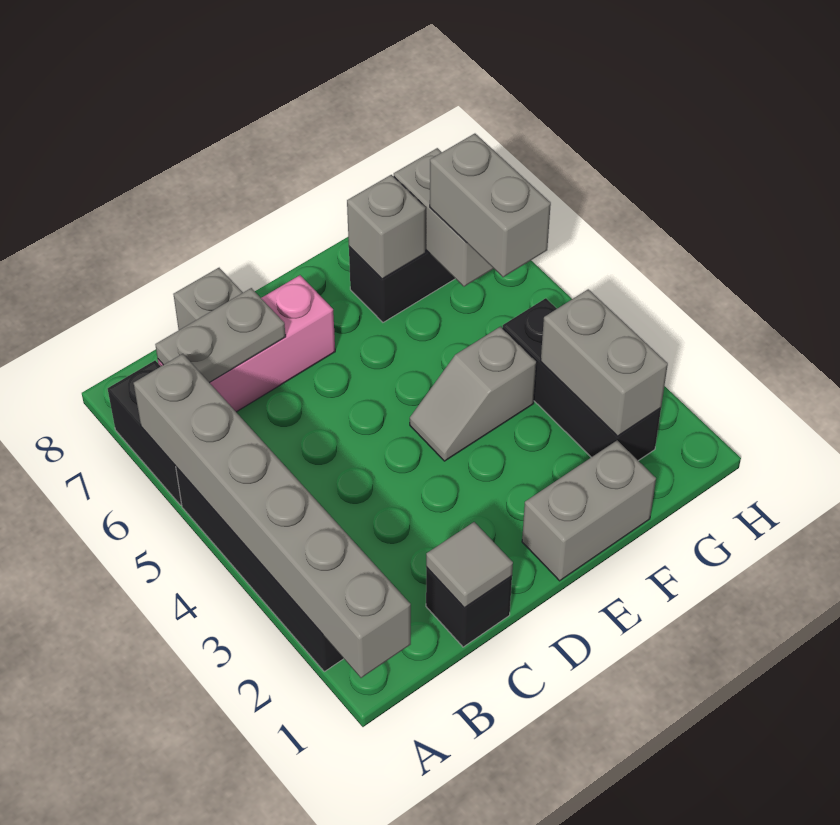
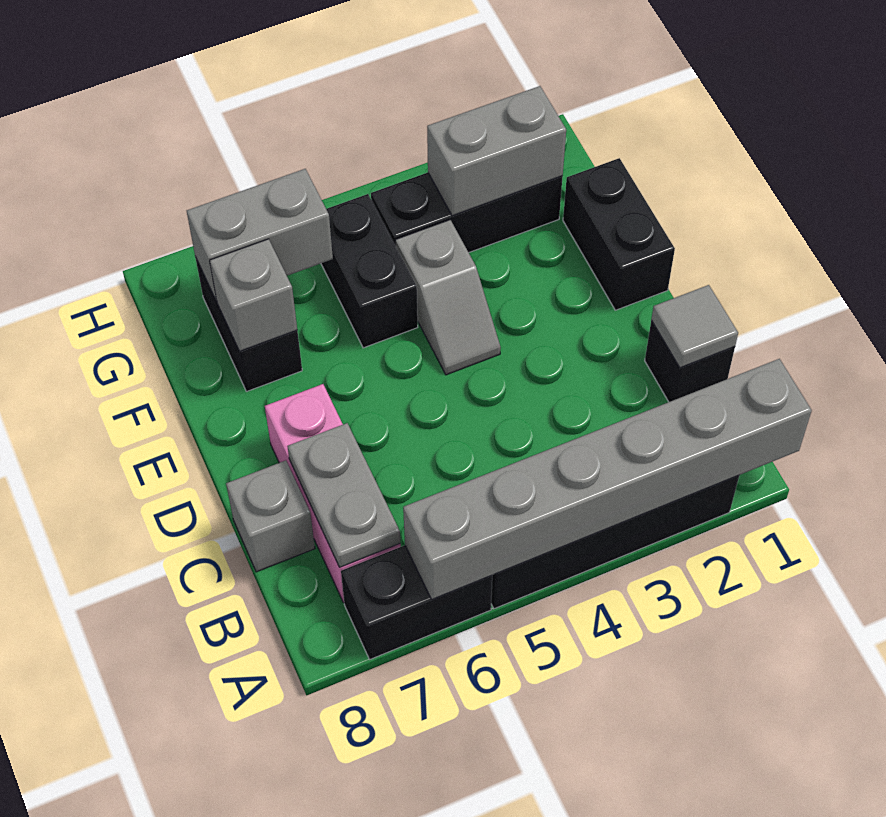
grey 1x2 brick [522,440,656,581] -> black 1x2 brick [563,158,675,310]
none -> black 1x2 brick [321,194,418,348]
grey 1x2 brick [430,134,551,277] -> none

